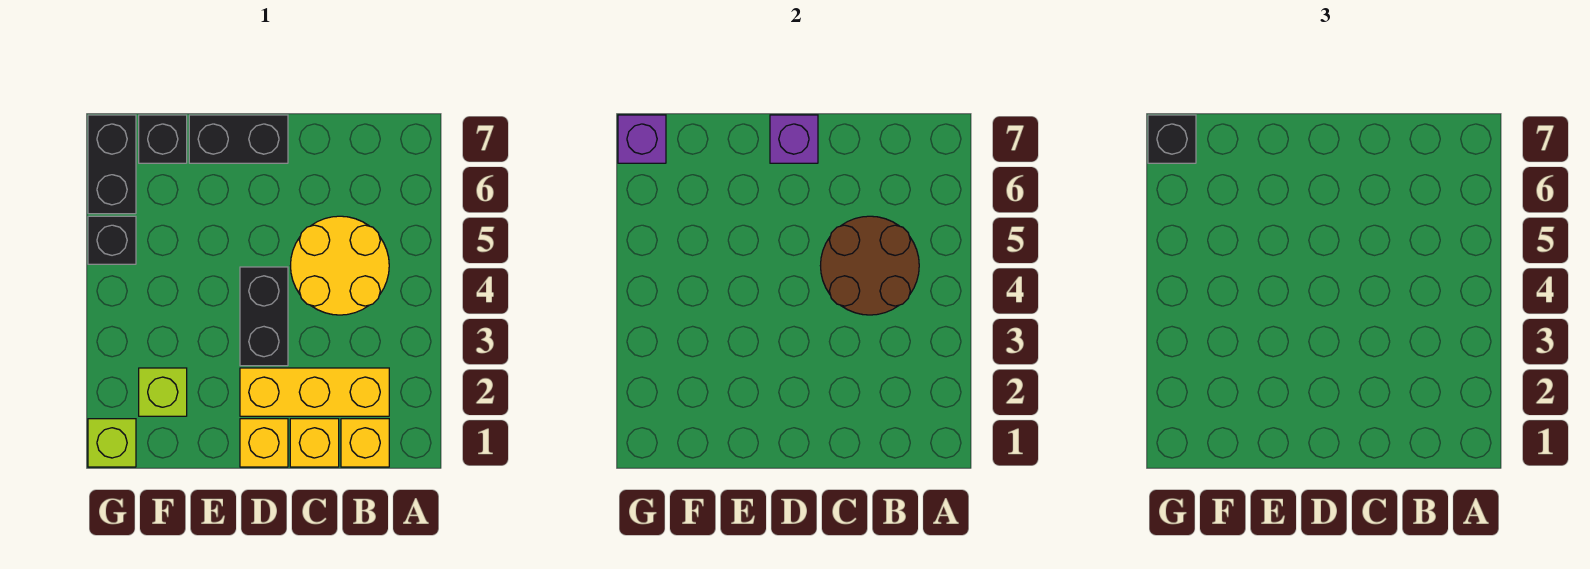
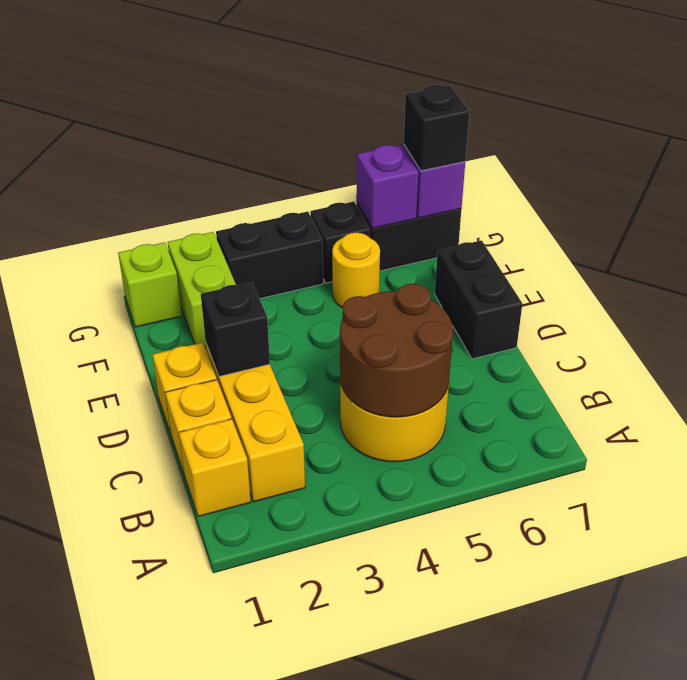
black 1x2 brick [240,267,288,366] -> black 1x2 brick moved to [216,212,323,299]
purple 1x1 brick [770,115,818,163] -> purple 1x1 brick moved to [356,145,418,228]
lime 1x1 brick [139,368,187,416] -> lime 1x2 brick [168,232,236,347]
none -> yellow 1x1 round brick [332,233,380,308]
black 1x1 brick [139,115,187,163] -> black 1x1 brick moved to [201,282,270,376]

